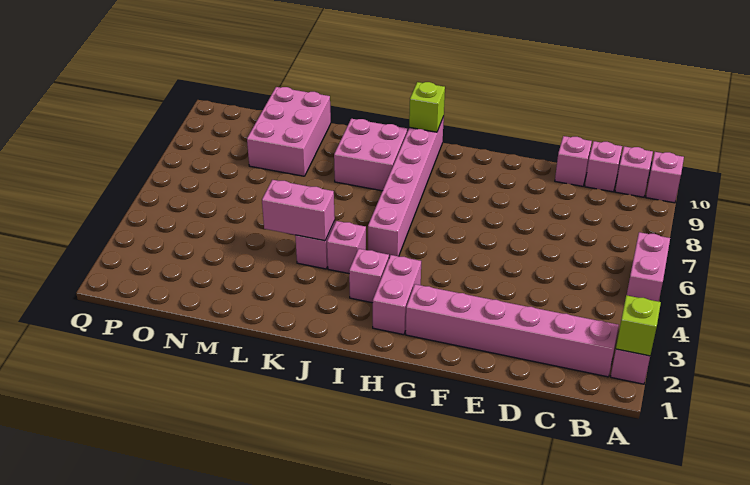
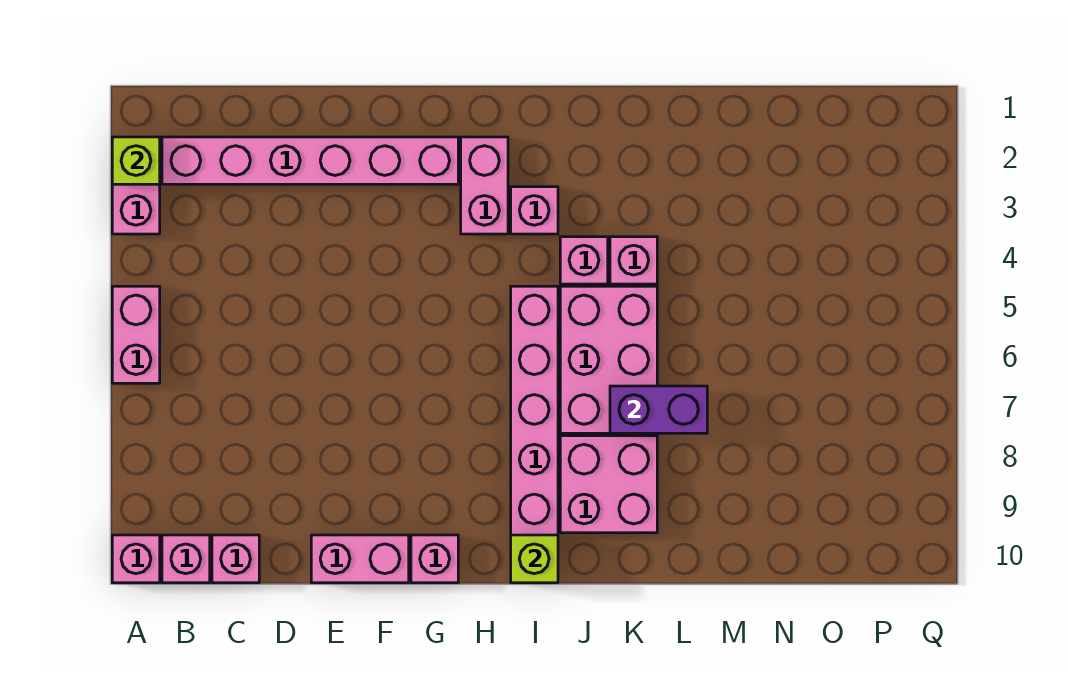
pink 1x1 brick [555,136,592,186] -> pink 1x1 brick moved to [411,535,458,583]
pink 1x2 brick [262,180,335,241] -> pink 1x2 brick moved to [311,535,409,583]
none -> purple 1x2 brick [610,386,707,433]
pink 2x3 brick [247,87,331,176] -> pink 2x3 brick moved to [560,286,657,433]

